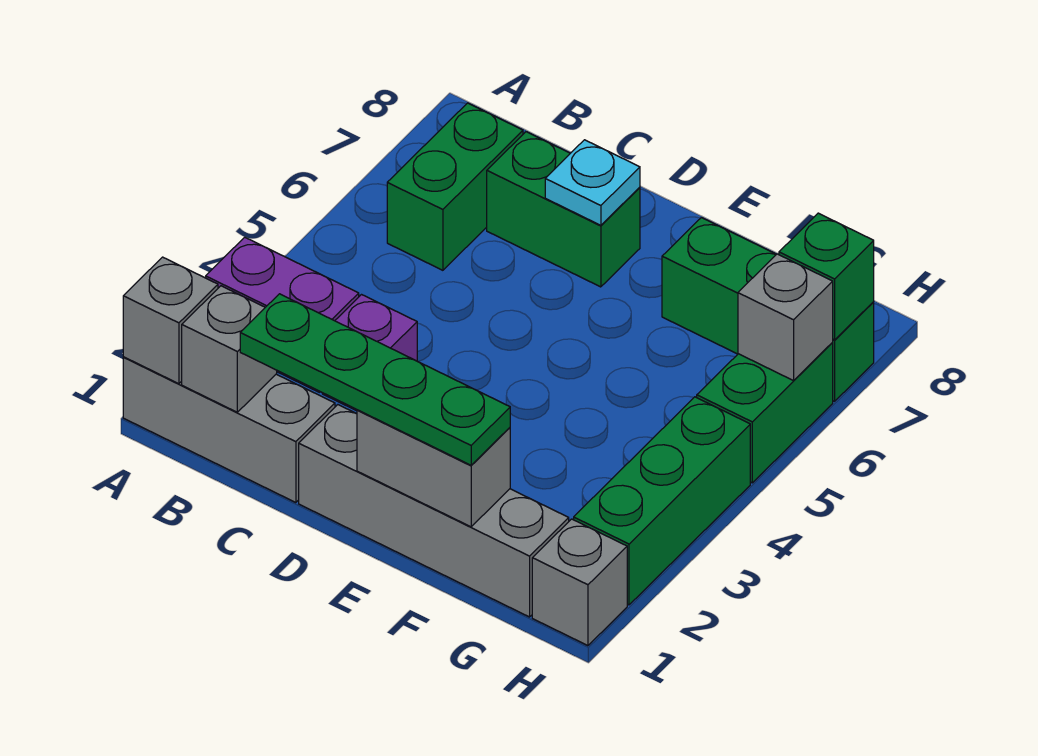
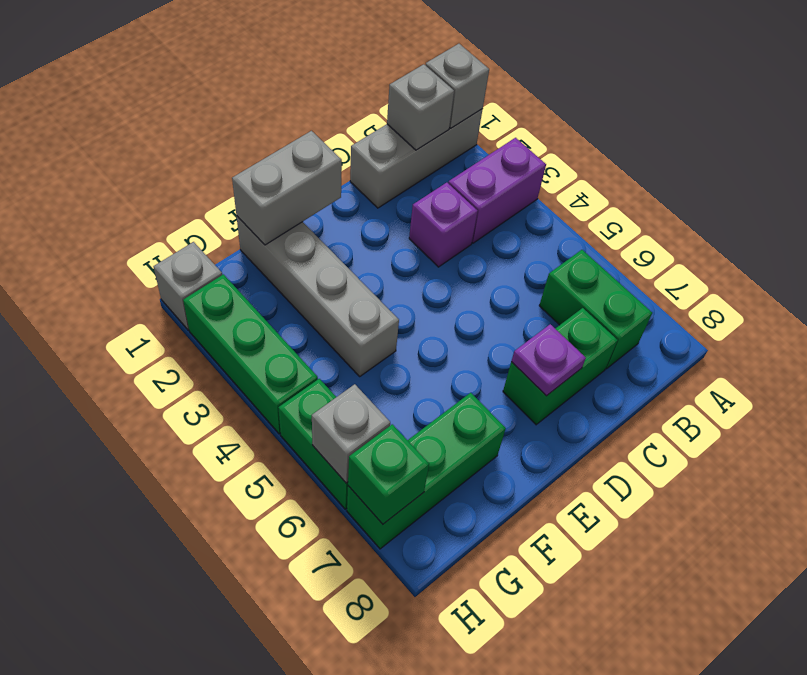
green 1x4 plate [240,294,510,465] -> none
grey 1x4 brick [299,405,569,617] -> grey 1x4 brick turned to [237,216,399,376]
cyan 1x1 plate [545,140,640,225] -> purple 1x1 plate [511,324,586,396]

